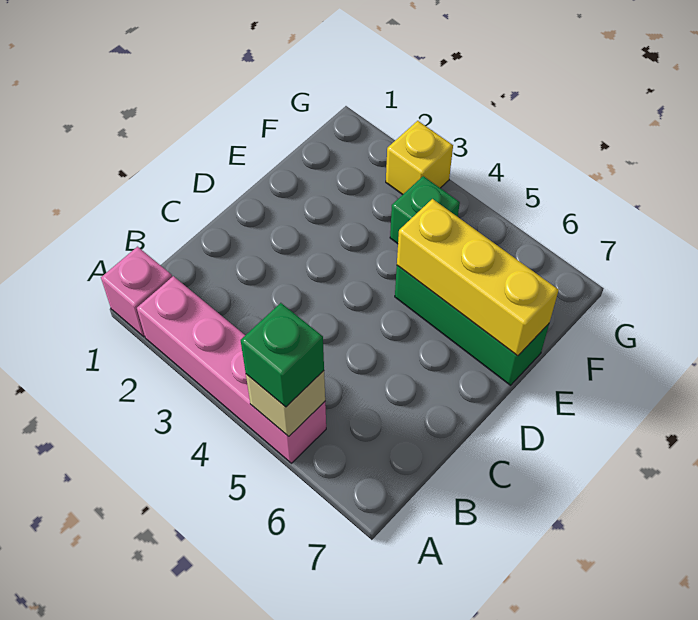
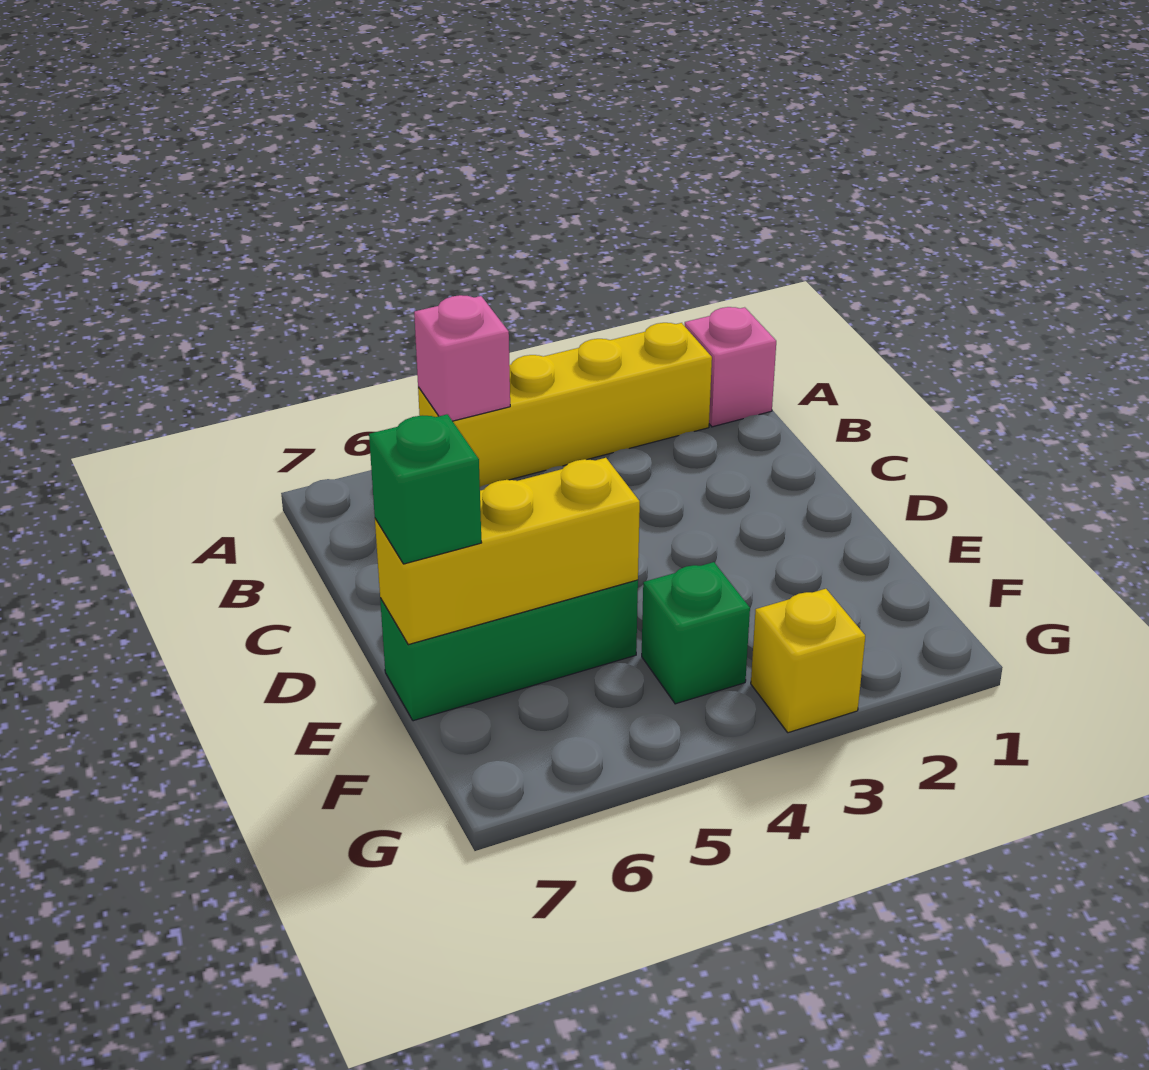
pink 1x4 brick [137,276,326,463] -> yellow 1x4 brick [418,323,712,487]
tan 1x1 brick [246,371,325,436] -> pink 1x1 brick [414,295,510,421]
green 1x1 brick [241,303,324,407] -> green 1x1 brick moved to [369,414,482,564]

